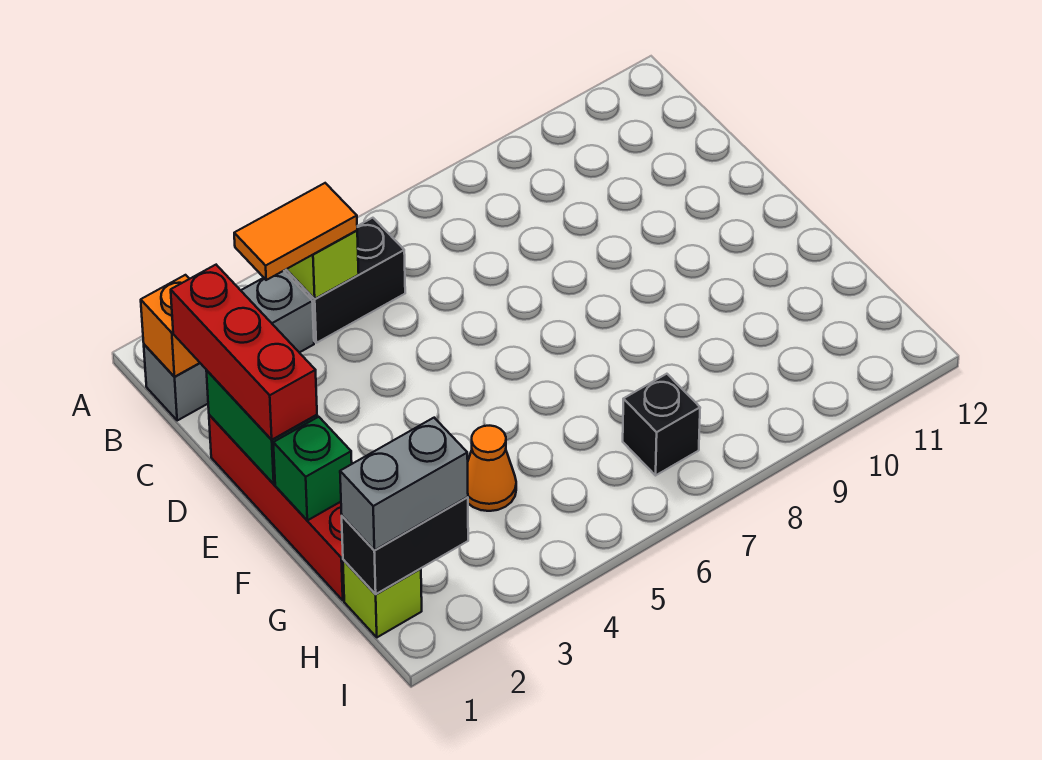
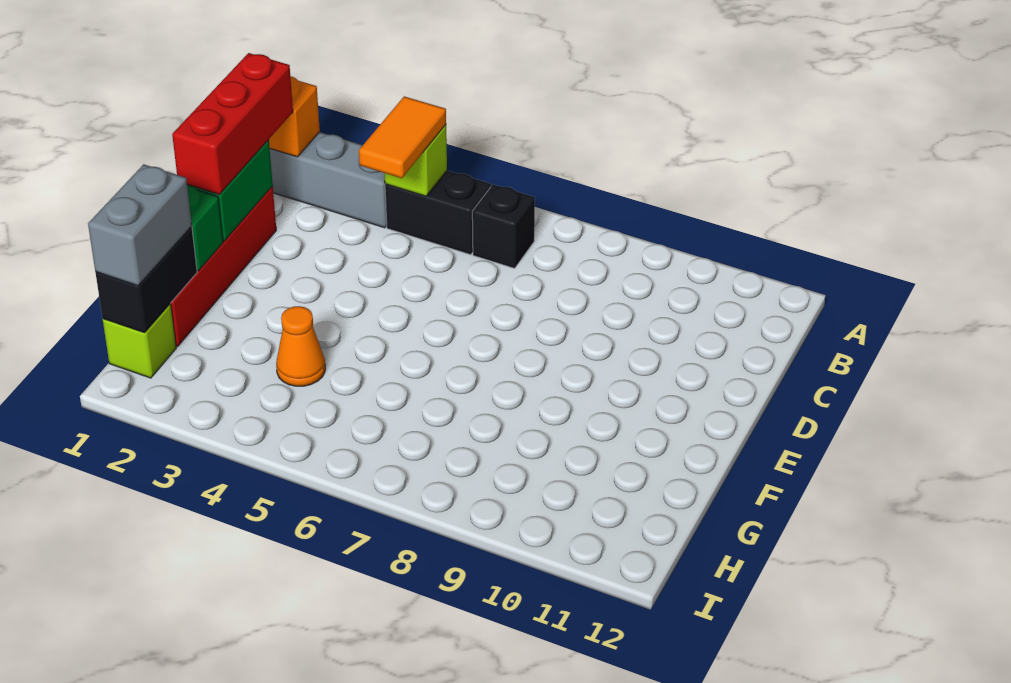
orange 1x2 tile [234,183,357,280] -> orange 1x2 tile turned to [359,96,446,178]
black 1x2 brick [342,497,468,594] -> black 1x2 brick turned to [95,226,197,333]
grey 1x2 brick [340,418,468,550] -> grey 1x2 brick turned to [88,164,192,286]
black 1x1 brick [623,374,700,475] -> black 1x1 brick moved to [472,185,535,268]

